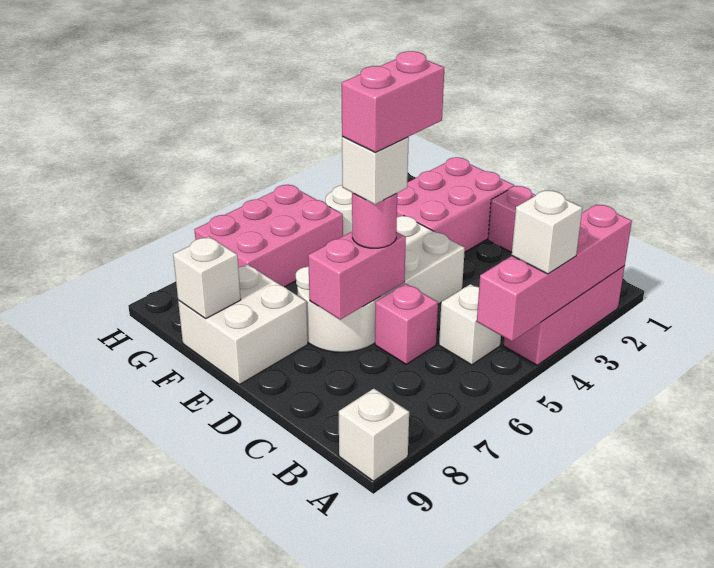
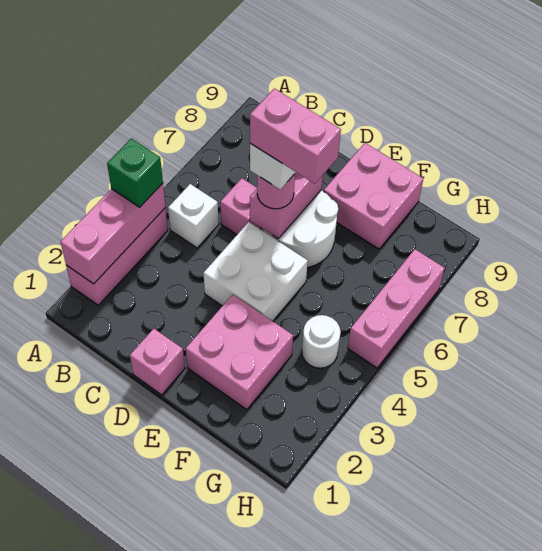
pink 1x4 brick [477,204,632,341] -> pink 1x3 brick [60,183,165,284]
white 1x1 brick [512,190,582,274] -> green 1x1 brick [107,138,163,207]
white 1x1 brick [339,389,409,481] -> none
pink 1x2 brick [342,51,444,152] -> pink 1x2 brick turned to [250,88,341,184]
pink 2x3 brick [397,157,514,252] -> pink 2x2 brick [186,294,293,410]
white 2x2 brick [178,265,308,384] -> pink 2x2 brick [324,143,423,249]
white 1x1 brick [173,237,241,318] -> none
pink 2x3 brick [194,185,343,287] -> pink 1x3 brick [348,249,445,368]

